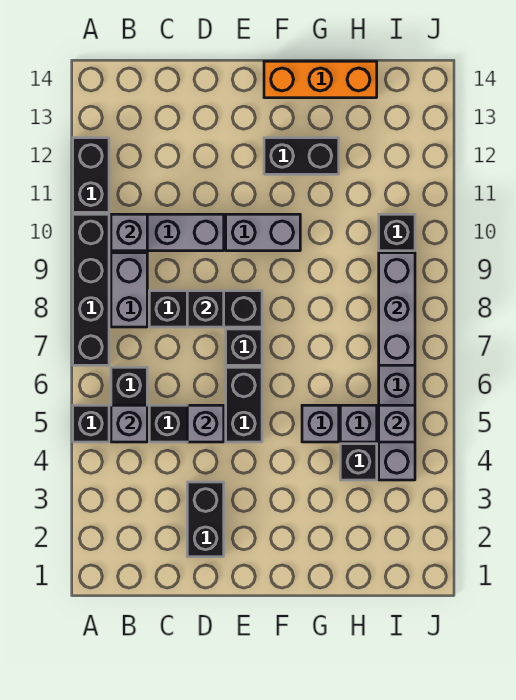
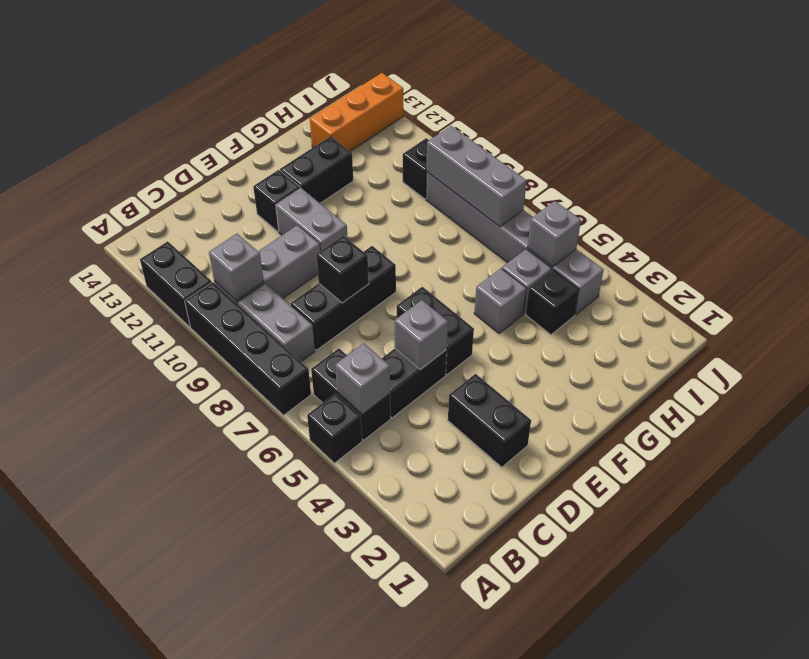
black 1x1 brick [226,329,262,365] -> black 1x1 brick moved to [253,170,300,232]
grey 1x2 brick [226,214,300,251] -> grey 1x2 brick turned to [276,188,347,251]
orange 1x3 brick [264,61,377,98] -> orange 1x3 brick moved to [310,73,403,151]

